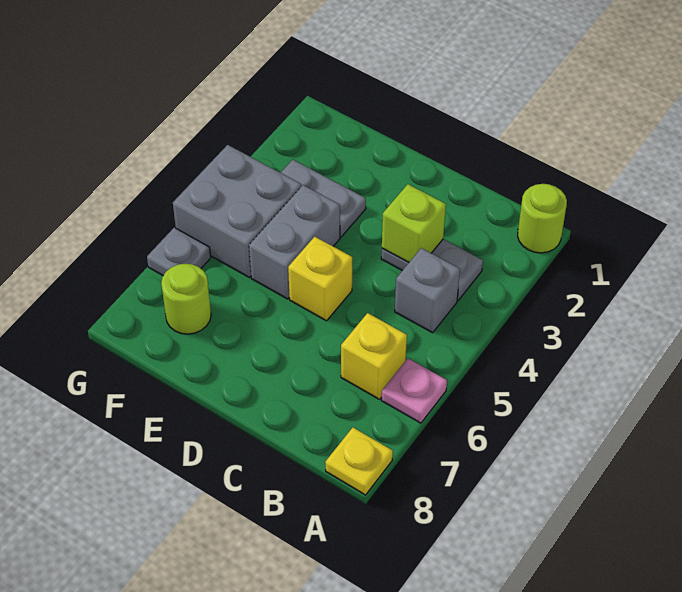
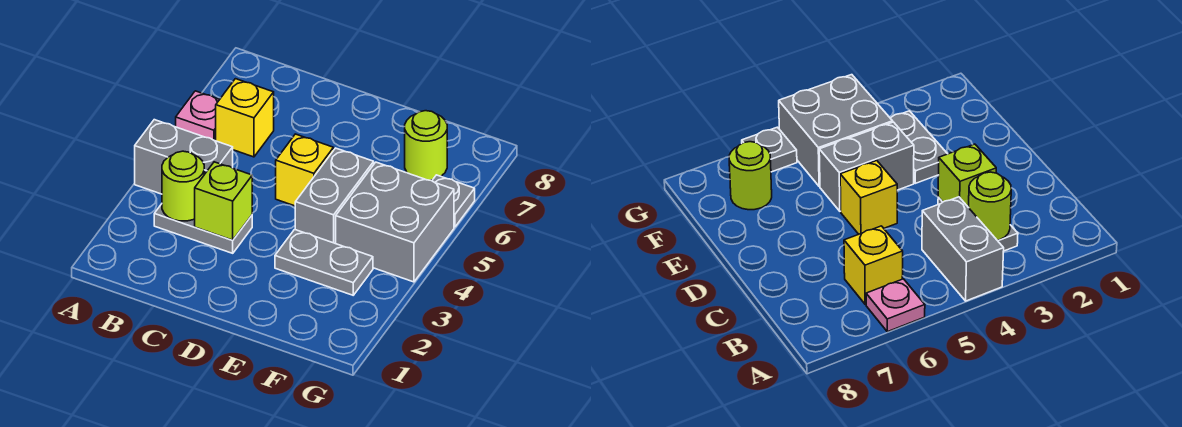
lime 1x1 round brick [518,184,567,253] -> lime 1x1 round brick moved to [162,151,204,221]
yellow 1x1 plate [325,428,393,495] -> none
grey 1x1 brick [395,248,460,333] -> grey 1x2 brick [135,120,233,194]

